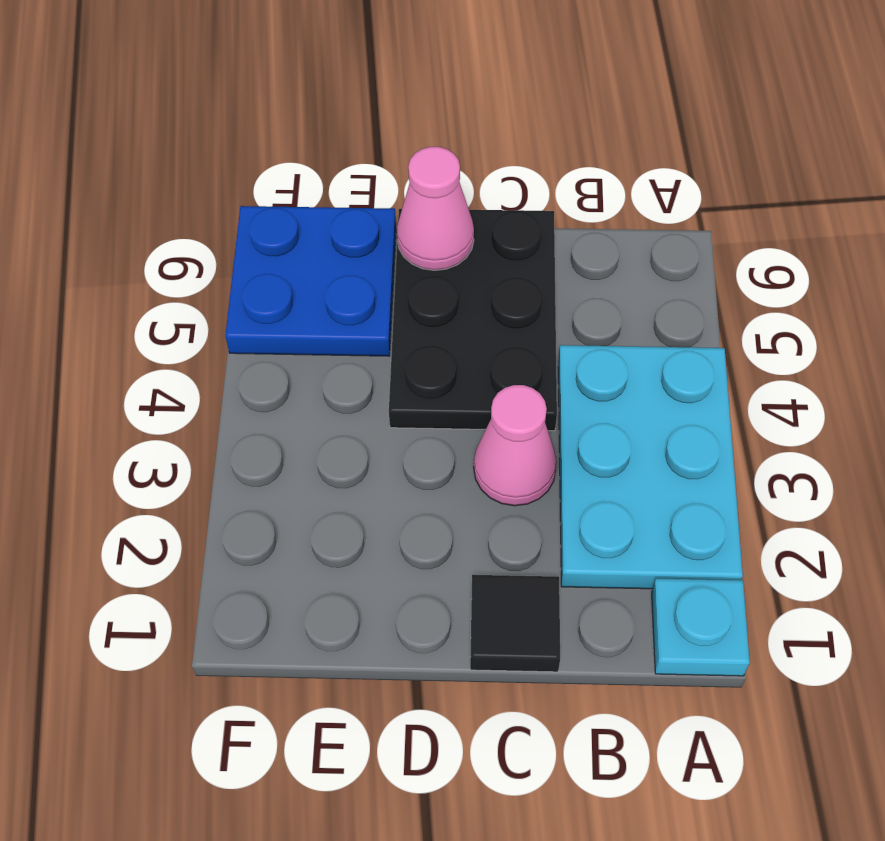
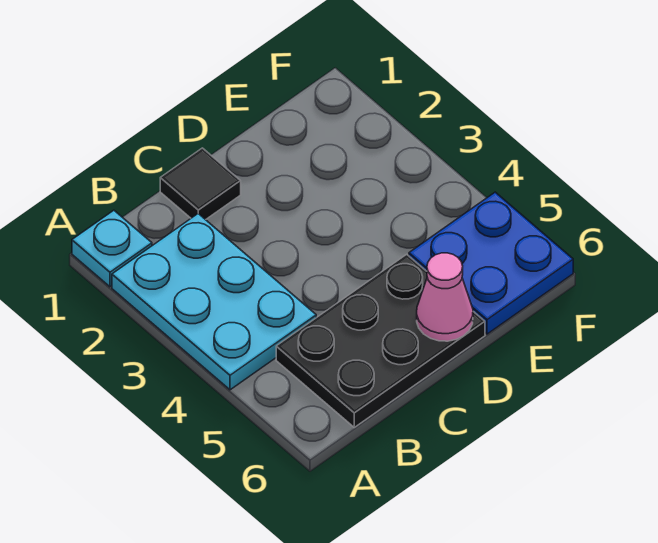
pink 1x1 cone [474,385,557,506] -> none
black 2x3 plate [389,209,557,431] -> black 2x3 plate turned to [276,254,485,427]

